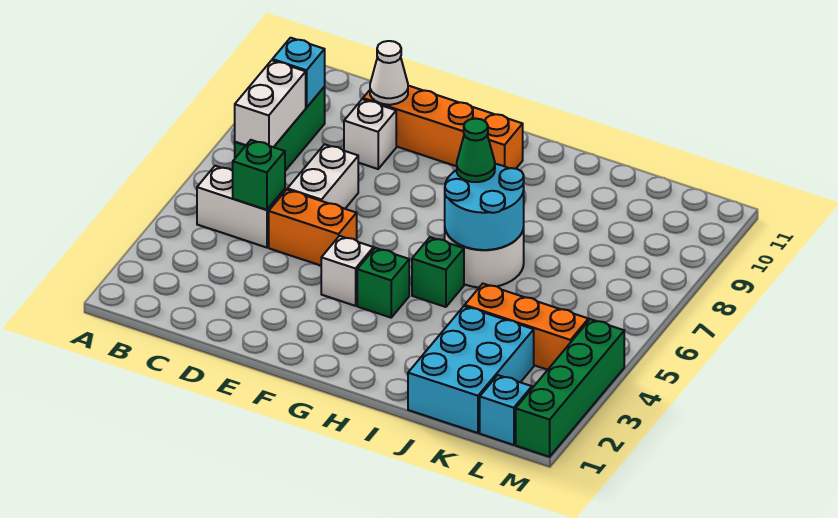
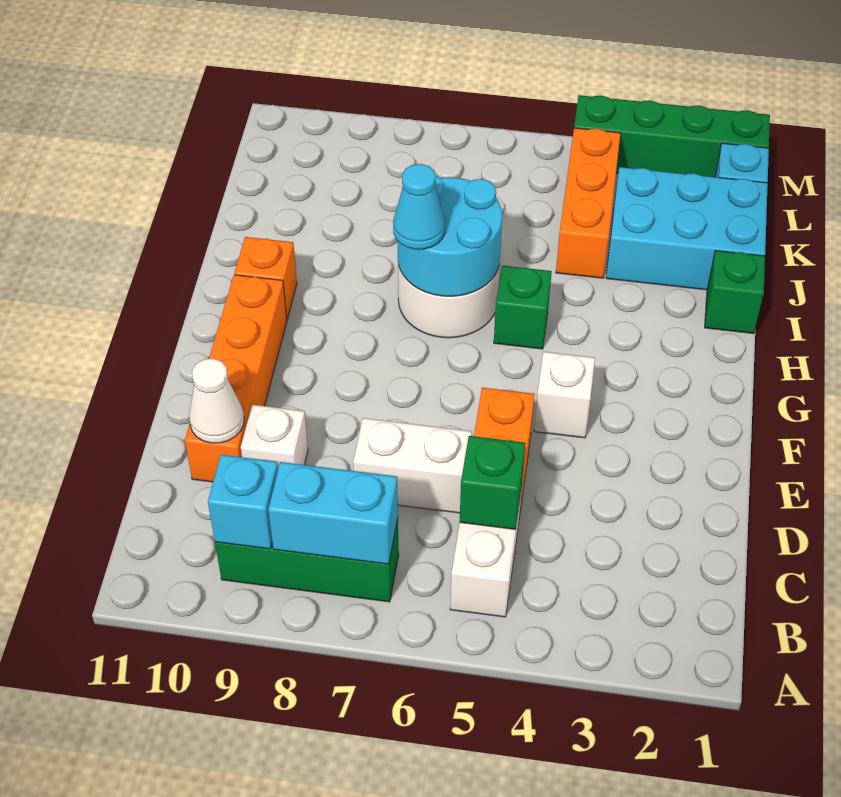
white 1x2 brick [235,60,306,147] -> cyan 1x2 brick [268,462,398,564]
green 1x1 brick [357,248,409,318] -> green 1x1 brick moved to [705,250,765,334]
green 1x1 cone [457,118,495,182] -> cyan 1x1 cone [393,164,445,249]
none -> orange 1x1 brick [234,237,297,319]

